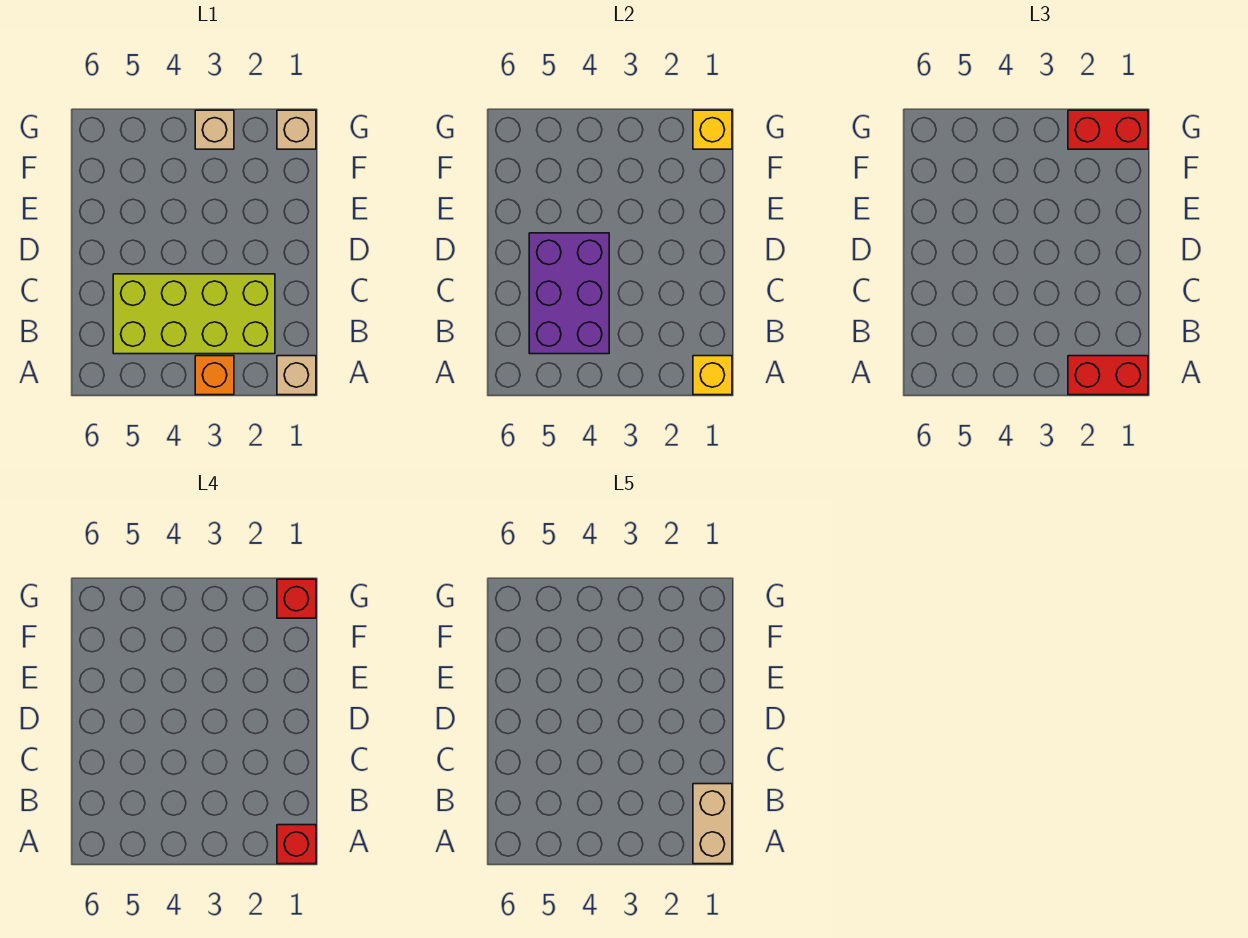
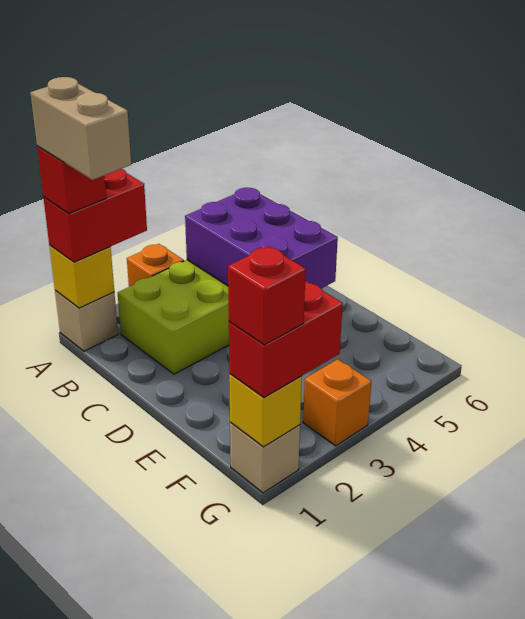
tan 1x1 brick [195,110,234,149] -> orange 1x1 brick [303,359,371,446]

